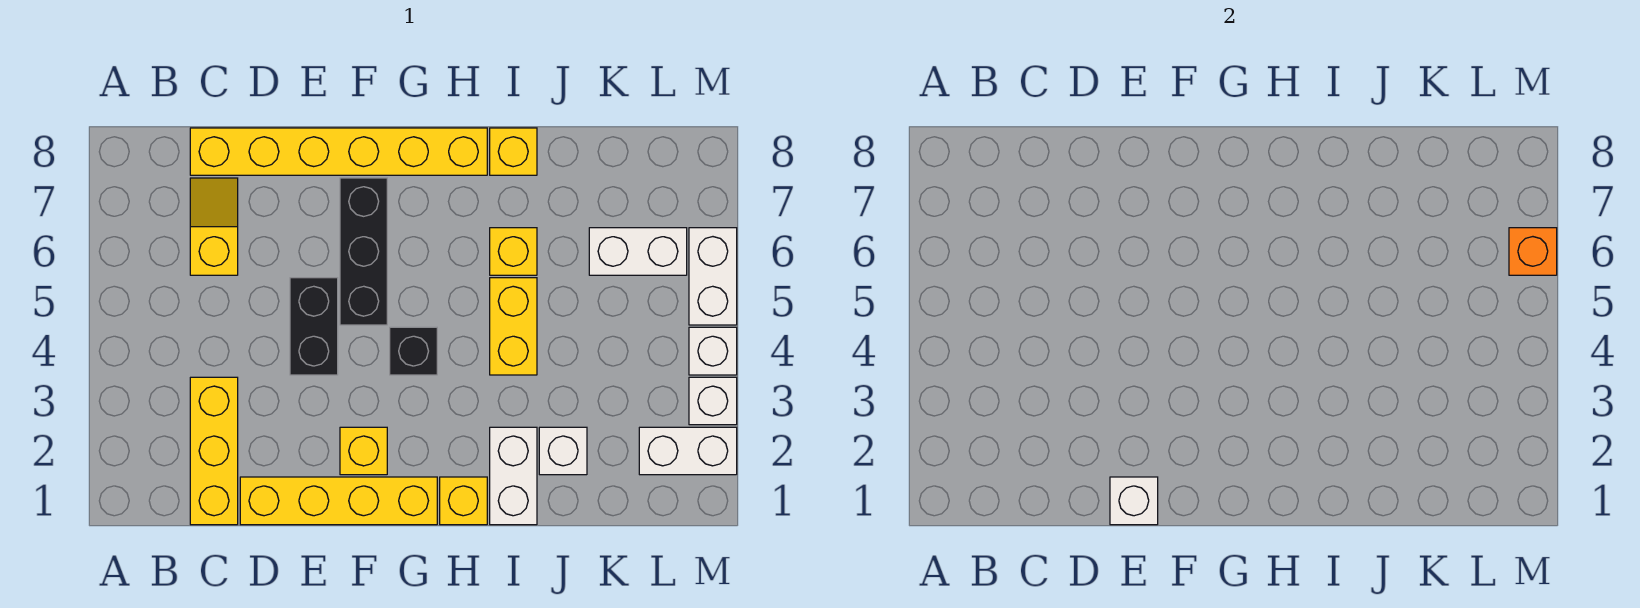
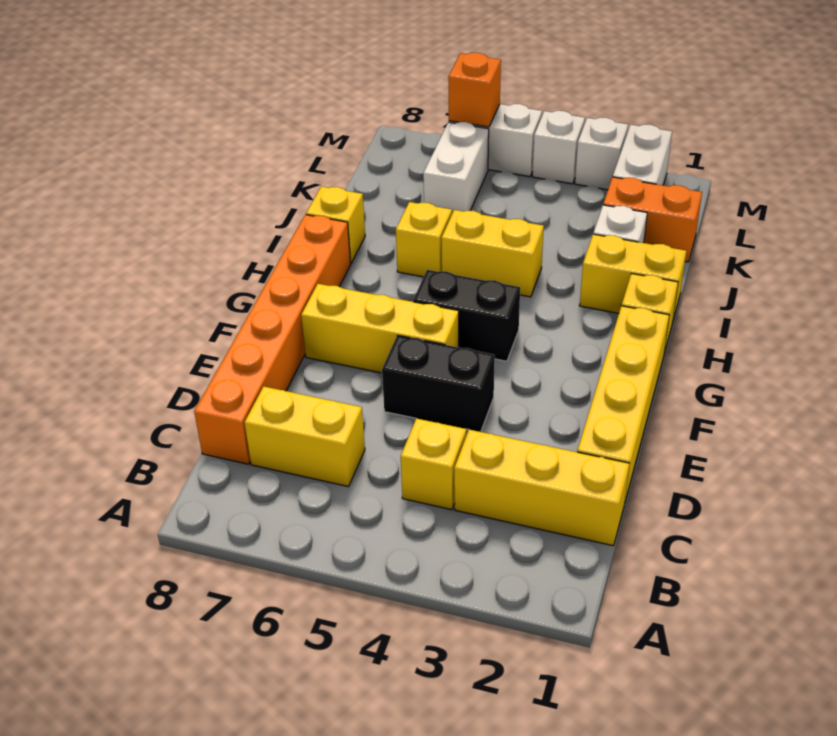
yellow 1x2 slope [190,178,238,275] -> yellow 1x2 brick [245,386,365,487]
yellow 1x6 brick [190,128,487,175] -> orange 1x6 brick [194,215,351,464]
white 1x1 brick [1110,477,1158,525] -> none
yellow 1x1 brick [340,427,387,475] -> yellow 1x1 brick moved to [401,418,466,510]
black 1x3 brick [340,178,387,325] -> yellow 1x3 brick [301,284,459,373]
black 1x1 brick [390,327,437,375] -> black 1x2 brick [413,270,520,361]
white 1x2 brick [490,427,537,525] -> yellow 1x2 brick [580,234,686,320]
none -> orange 1x2 brick [603,177,702,262]

